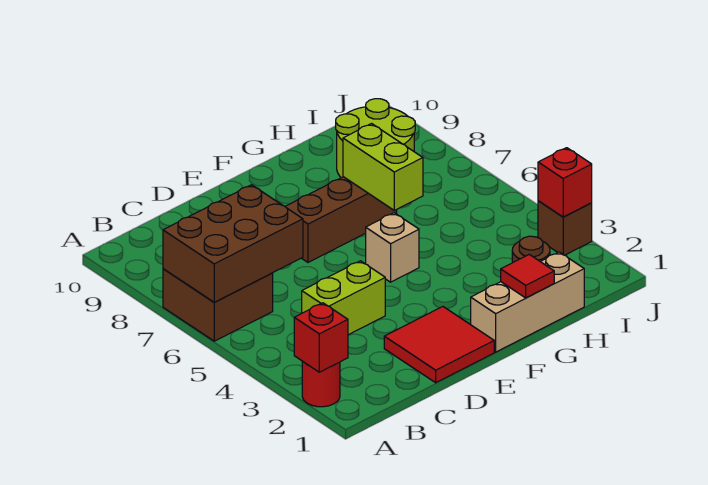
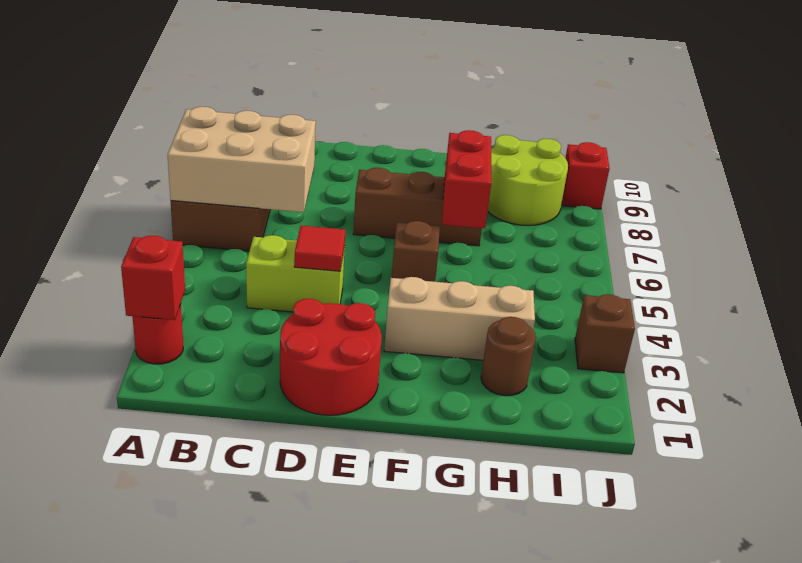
brown 2x3 brick [163,185,303,302] -> tan 2x3 brick [168,107,316,212]
red 2x2 tile [384,307,494,383] -> red 2x2 round brick [280,299,382,415]
tan 1x3 brick [471,252,584,352] -> tan 1x3 brick moved to [384,277,535,360]
tan 1x1 brick [366,213,419,282] -> brown 1x1 brick [392,221,440,282]
red 1x1 tile [501,254,554,298] -> red 1x1 tile moved to [294,226,345,271]
lime 1x2 brick [343,124,423,210] -> red 1x2 brick [442,130,491,229]
red 1x1 brick [538,148,592,217] -> red 1x1 brick moved to [562,142,610,209]

